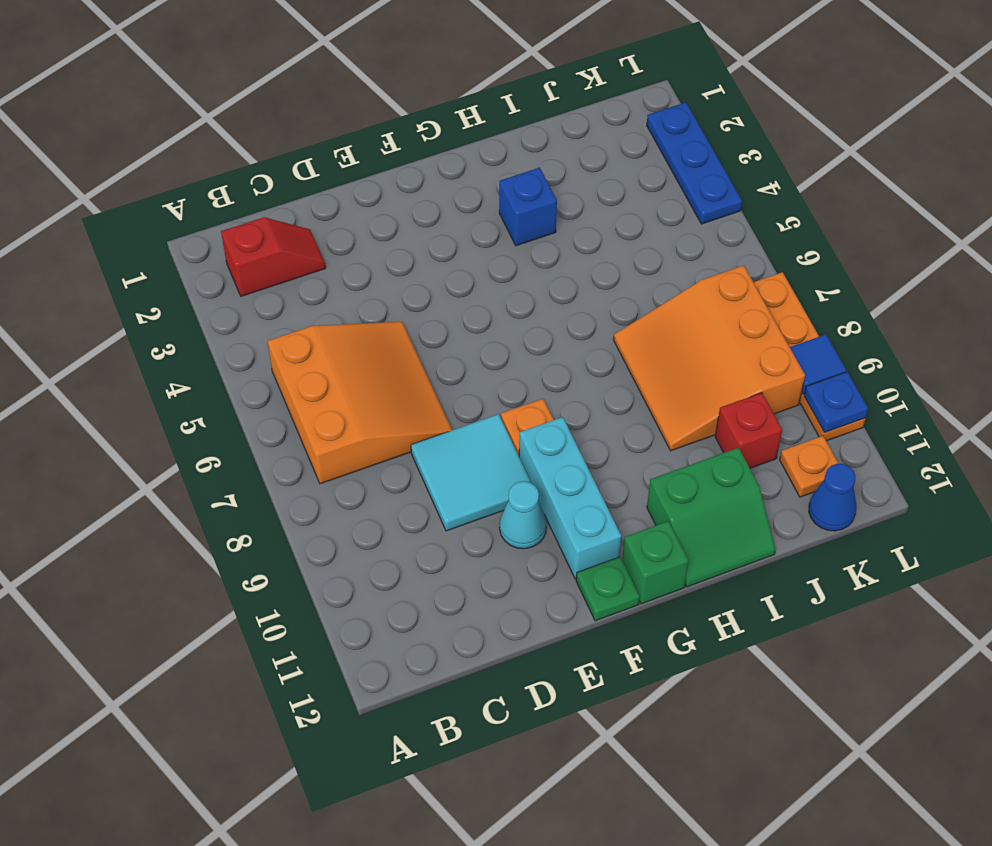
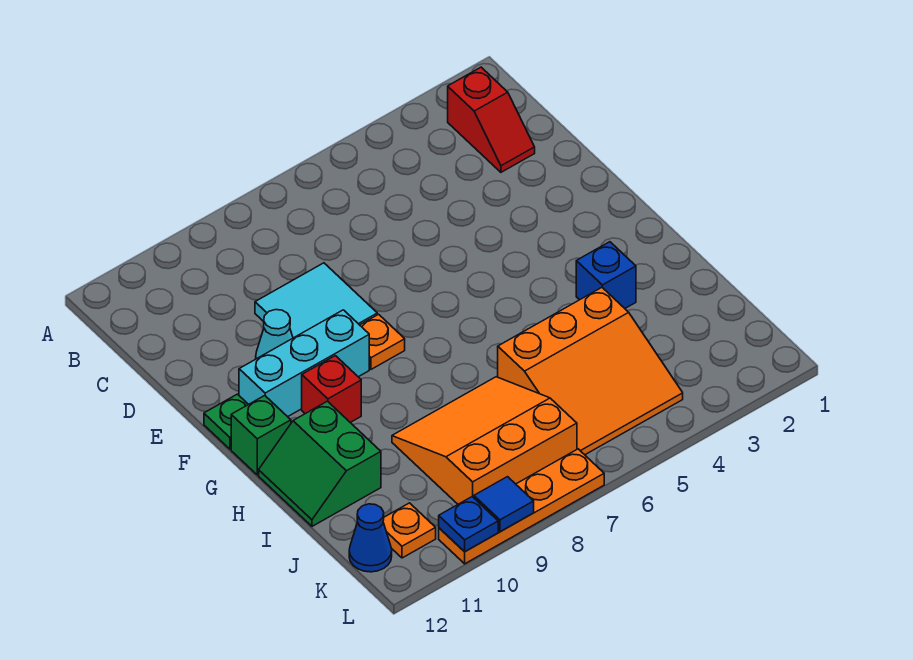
orange 3x3 slope [268,322,452,484] -> orange 3x3 slope moved to [498,288,683,455]
red 1x1 brick [715,393,782,468] -> red 1x1 brick moved to [302,356,361,423]
blue 1x3 plate [647,102,742,224] -> none

